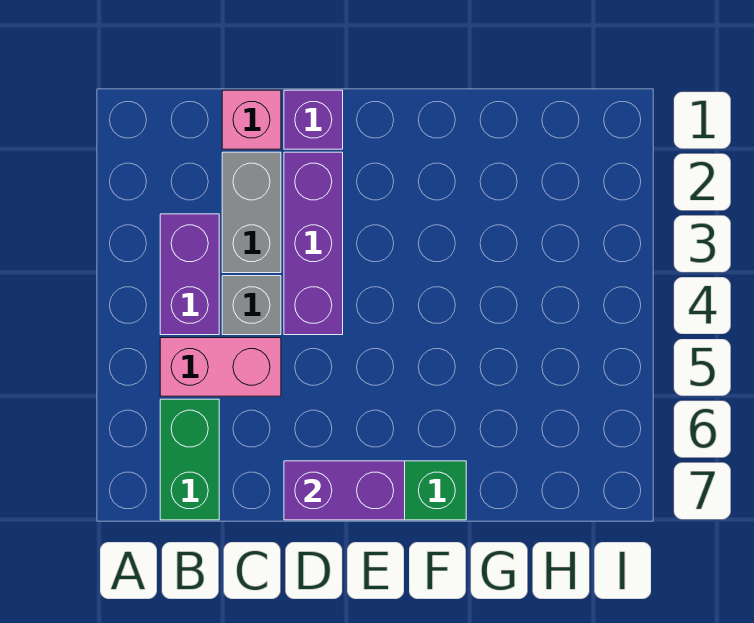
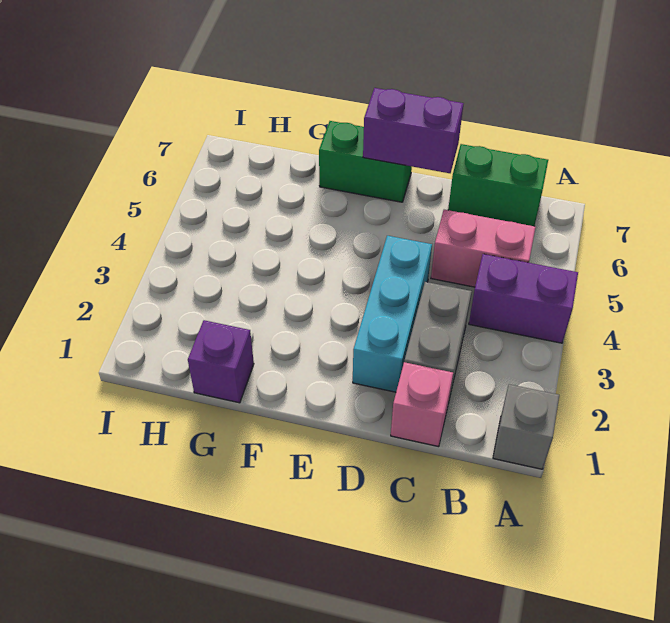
purple 1x2 brick [160,214,219,335] -> purple 1x2 brick turned to [469,254,578,343]
green 1x2 brick [160,399,219,520] -> green 1x2 brick turned to [448,144,548,226]
grey 1x1 brick [222,276,281,335] -> grey 1x1 brick moved to [493,384,559,469]
purple 1x1 brick [284,90,343,149] -> purple 1x1 brick moved to [188,320,254,403]
purple 1x3 brick [284,152,343,335] -> cyan 1x3 brick [353,236,432,392]

